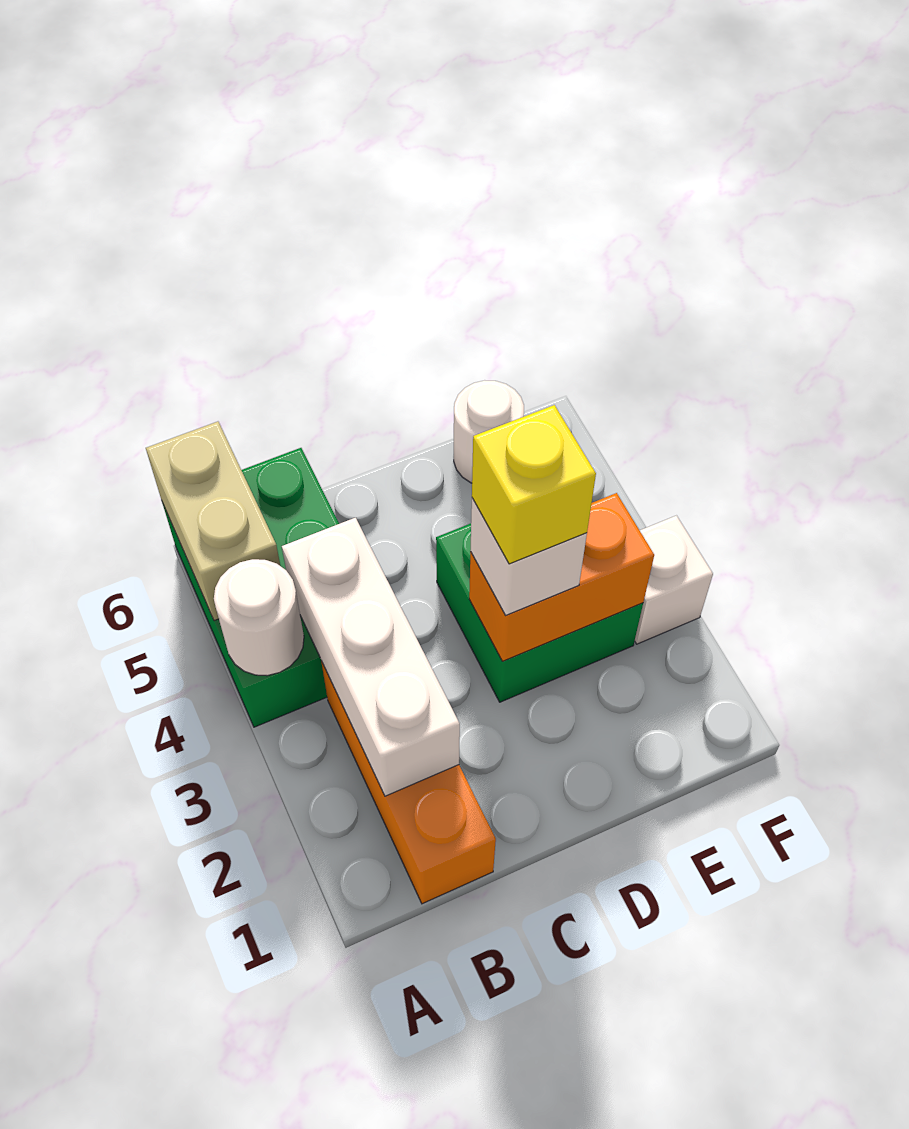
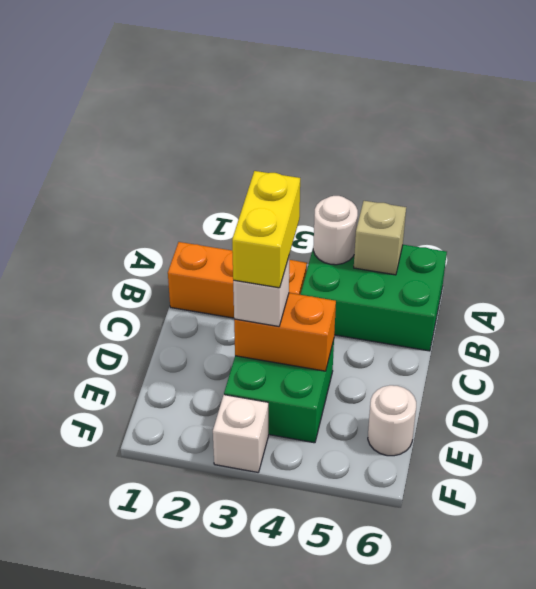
tan 1x2 brick [146,422,280,621] -> tan 1x1 brick [354,201,406,275]
white 1x3 brick [282,518,460,796] -> none
orange 1x2 brick [469,493,654,661] -> orange 1x2 brick turned to [234,293,336,371]
yellow 1x1 brick [472,405,596,564] -> yellow 1x2 brick [232,171,300,288]

